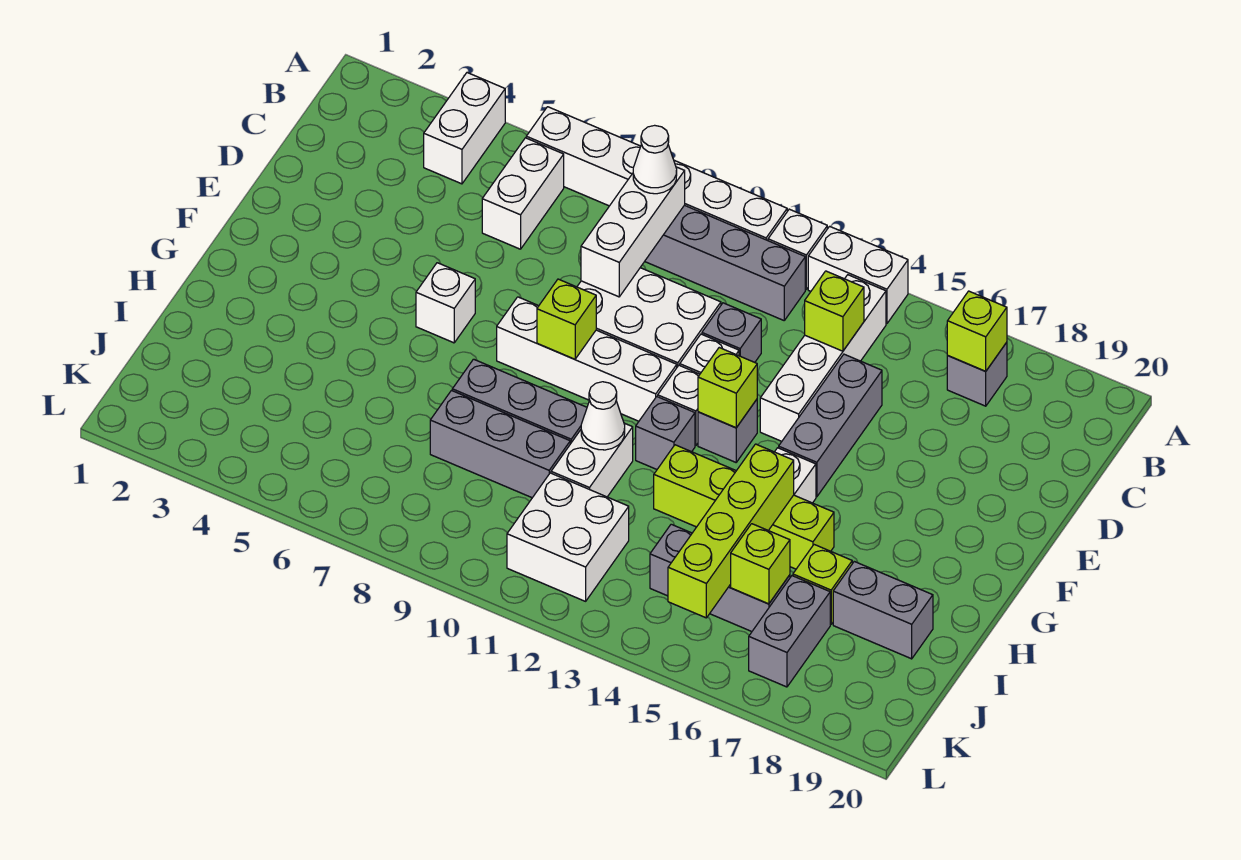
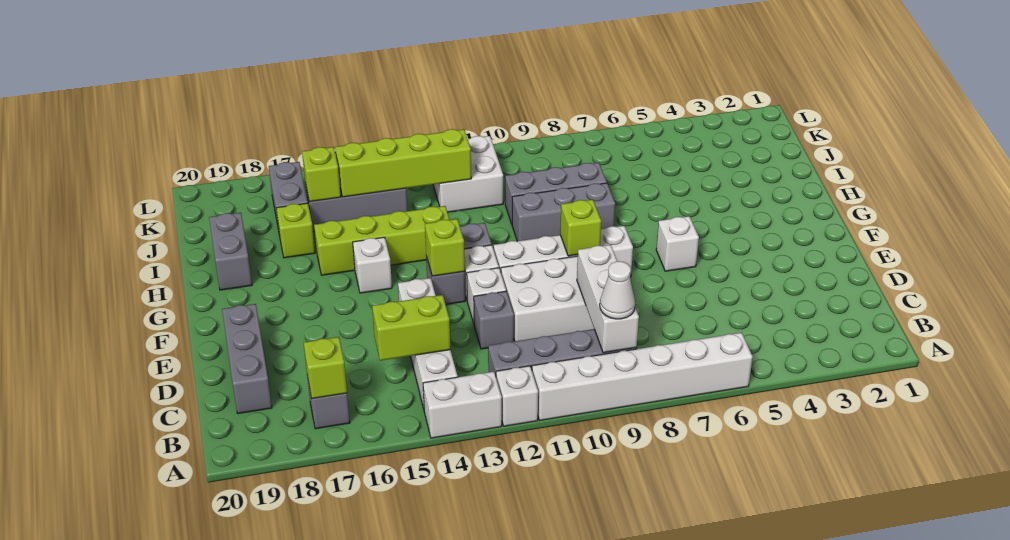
white 1x2 brick [424,73,505,184] -> none
white 1x2 brick [482,138,564,249] -> none
lime 1x1 brick [805,271,864,351] -> lime 1x2 brick [372,295,450,361]
grey 1x3 brick [779,354,882,497] -> grey 1x3 brick moved to [222,304,272,414]
white 1x2 brick [551,423,633,497] -> none
white 1x1 cone [581,382,625,450] -> none
lime 1x4 brick [668,444,794,618] -> lime 1x4 brick turned to [335,129,471,197]
grey 1x2 brick [833,561,933,659] -> grey 1x2 brick turned to [209,213,252,290]

